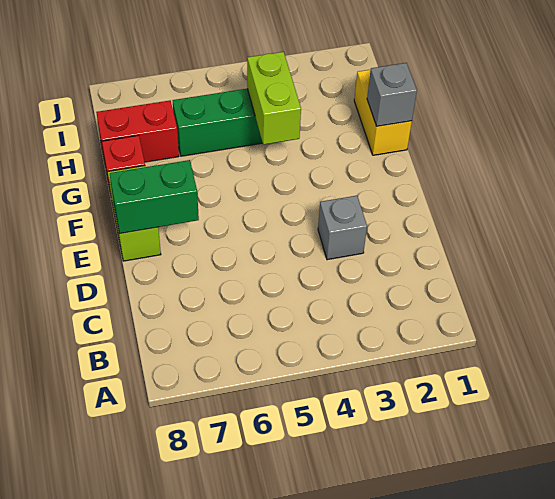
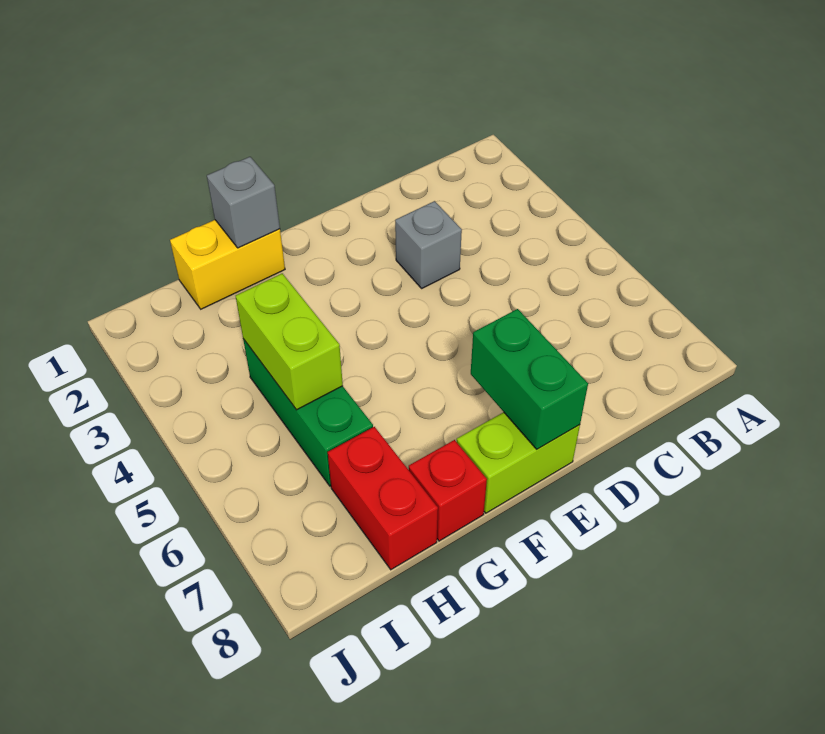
lime 1x2 brick [247,52,301,145] -> lime 1x2 brick turned to [236,273,343,410]

